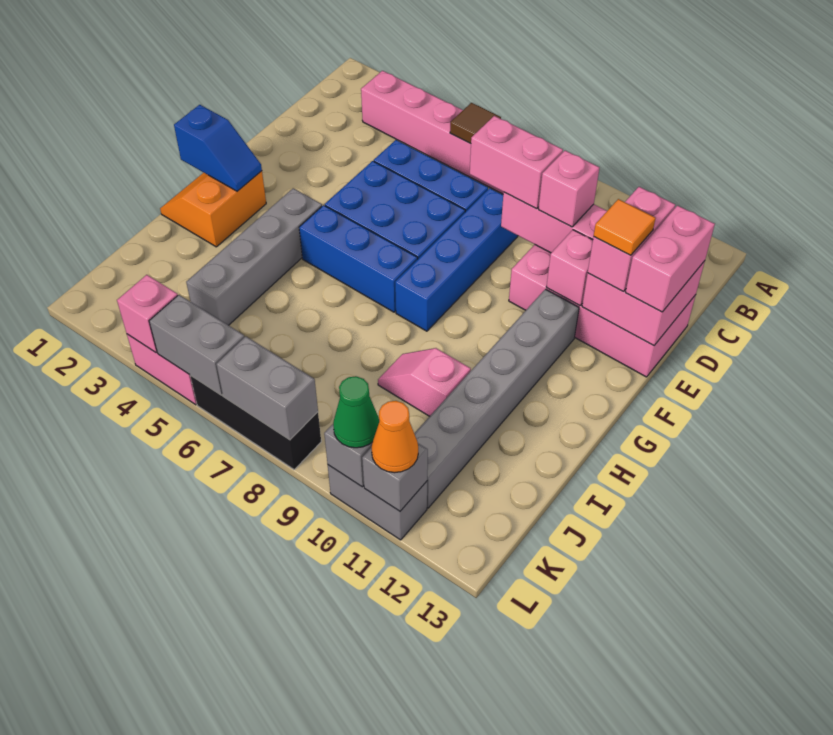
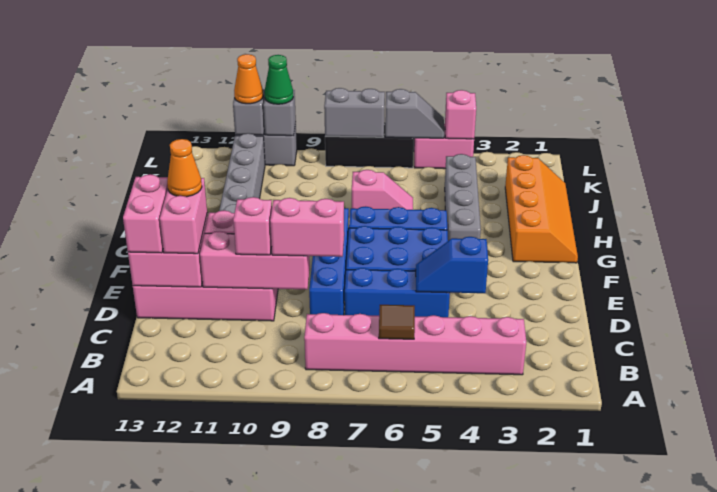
orange 1x1 tile [594,199,656,255] -> orange 1x1 cone [167,139,202,197]
orange 2x2 slope [160,171,266,247] -> orange 2x4 slope [505,155,578,263]
blue 1x2 slope [174,105,262,191] -> blue 1x2 slope moved to [416,237,488,293]
pink 1x2 slope [378,348,471,416] -> pink 1x2 slope moved to [352,170,413,210]
grey 1x2 brick [149,295,244,395] -> grey 1x2 slope [385,89,444,138]

